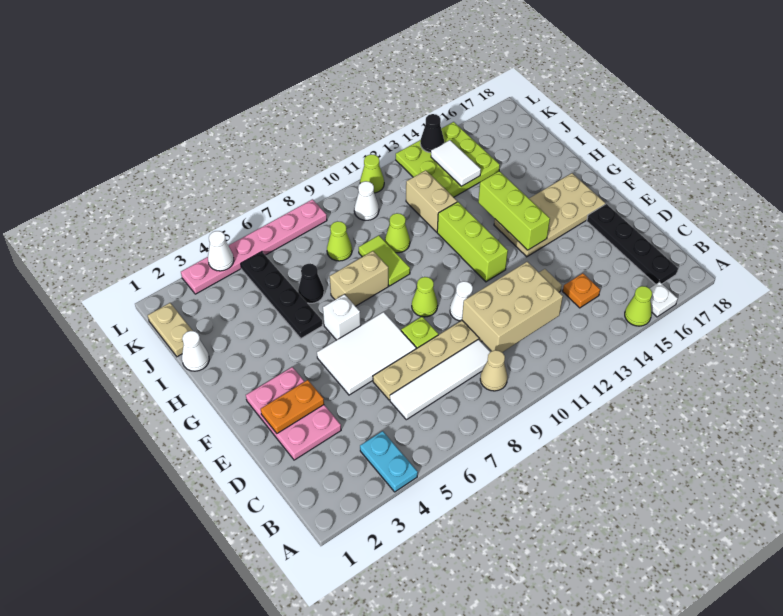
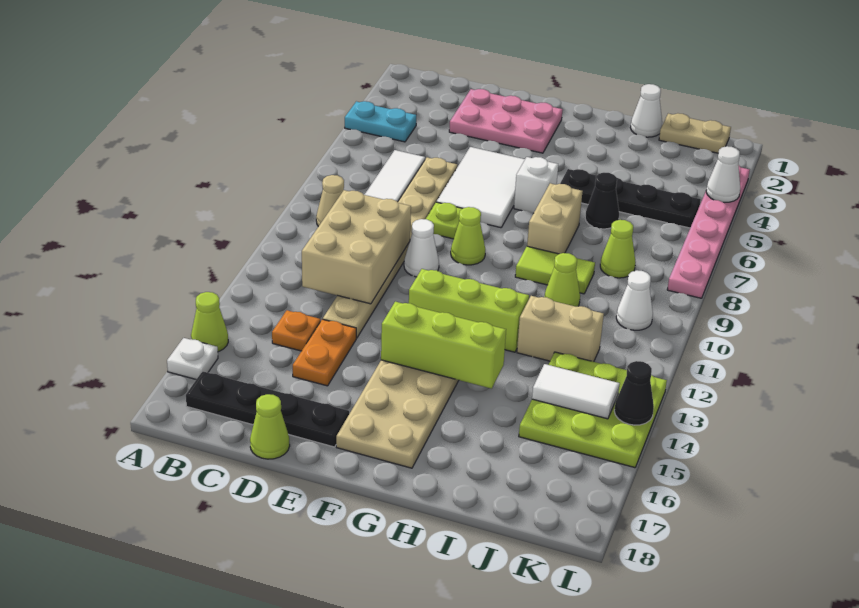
orange 1x2 plate [261,380,324,433] -> orange 1x2 plate moved to [293,319,356,386]
lime 1x1 cone [360,154,384,193] -> lime 1x1 cone moved to [250,394,290,459]

